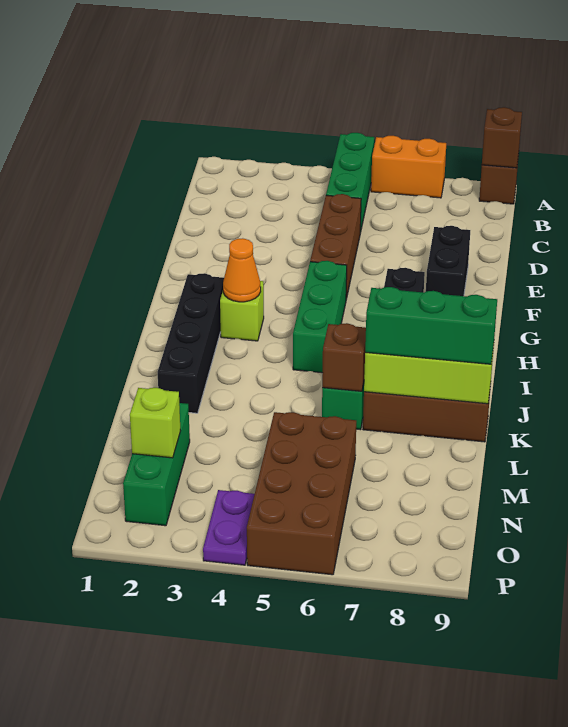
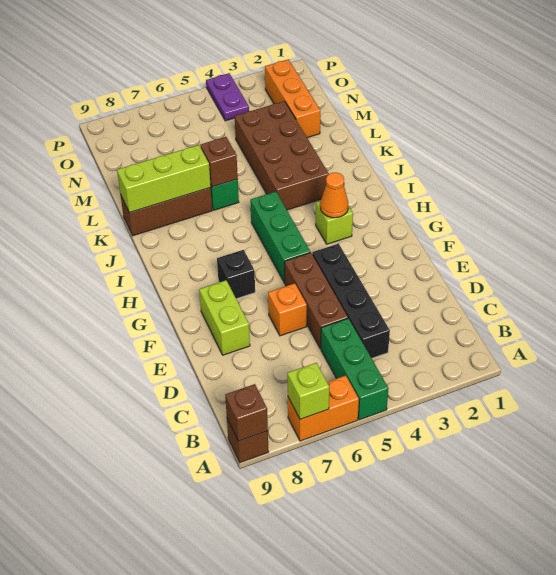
none -> orange 1x1 brick [268,283,307,336]
black 1x2 brick [426,226,470,296] -> lime 1x2 brick [199,280,250,355]
black 1x4 brick [158,273,224,413] -> black 1x4 brick moved to [312,244,390,358]
green 1x3 brick [365,287,497,364] -> none
green 1x3 brick [123,403,190,526] -> orange 1x3 brick [265,59,320,138]
brown 2x4 brick [247,412,356,575] -> brown 2x4 brick moved to [235,101,329,210]
lime 1x1 brick [130,388,181,458] -> lime 1x1 brick moved to [287,363,329,419]

